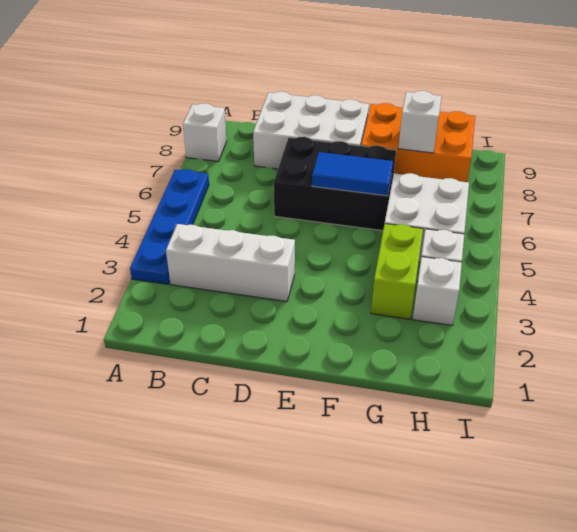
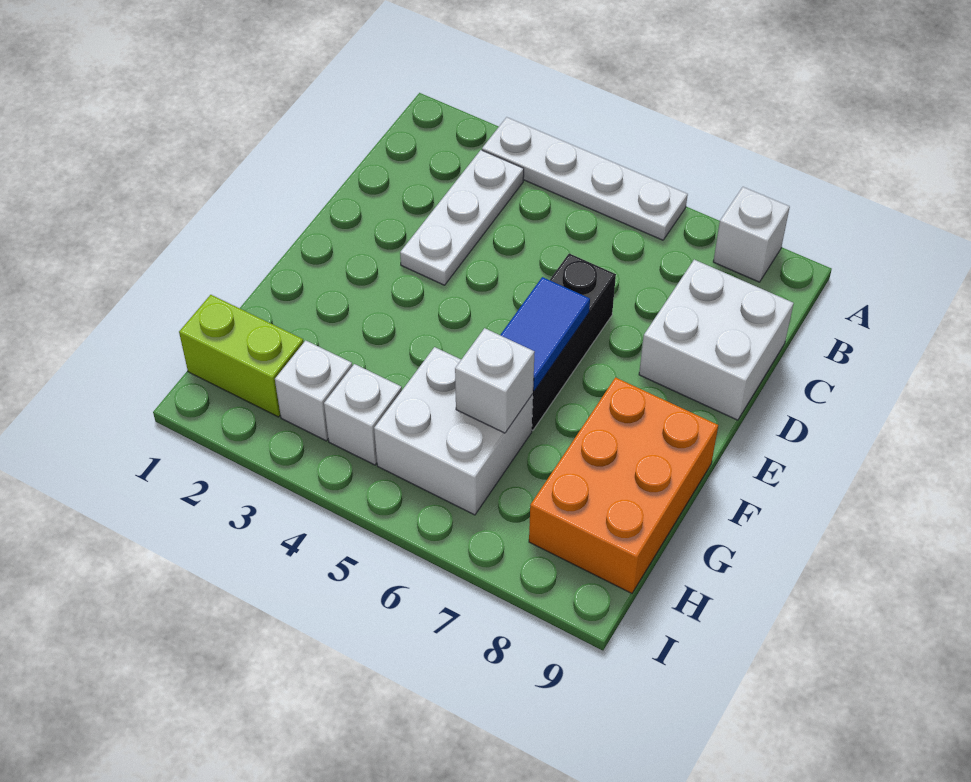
blue 1x4 plate [130,169,209,284] -> white 1x4 plate [482,117,688,240]
white 1x3 brick [166,224,295,302] -> white 1x3 plate [400,150,524,285]
white 2x3 brick [253,91,369,169] -> white 2x2 brick [639,260,794,420]
black 2x3 brick [274,137,396,231] -> black 1x3 brick [532,254,616,430]
lime 1x2 brick [371,224,423,319] -> lime 1x2 brick moved to [179,295,304,417]
white 1x1 brick [398,91,442,153] -> white 1x1 brick moved to [455,328,535,433]

